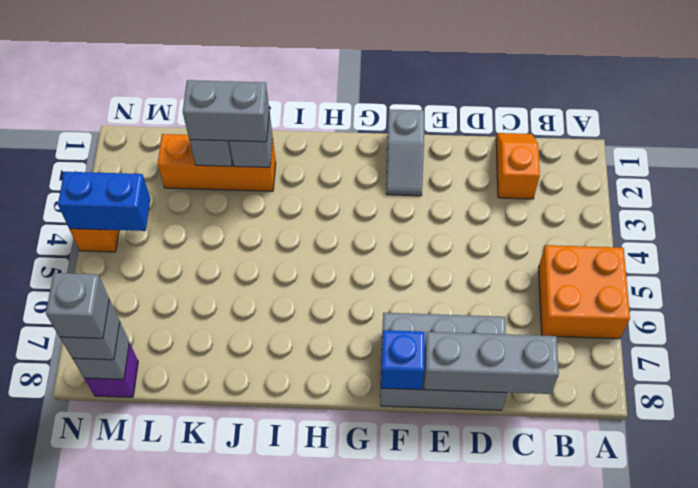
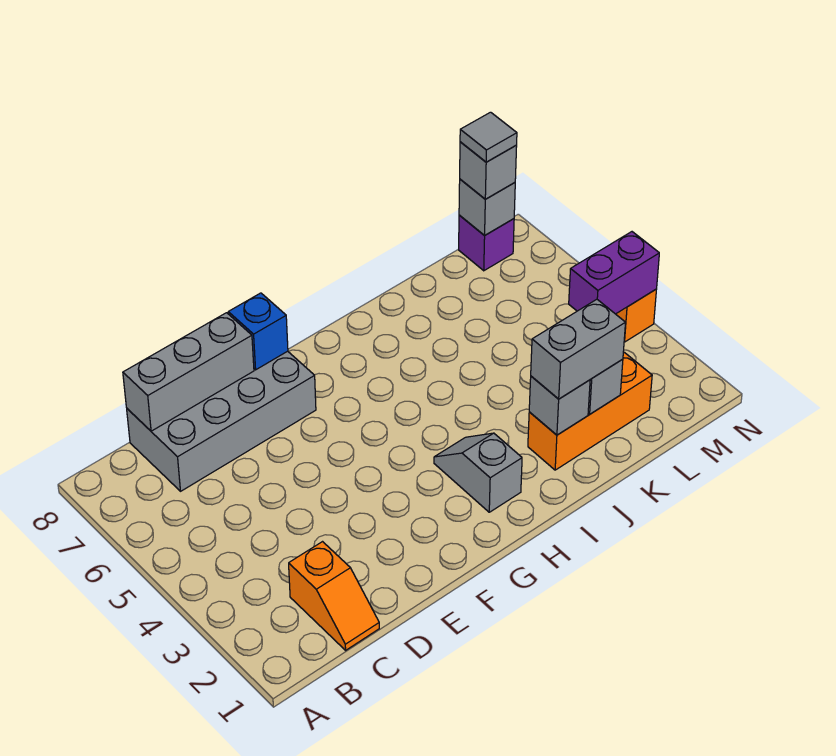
orange 2x2 brick [539,245,630,339] -> none
grey 2x3 brick [380,313,507,410] -> grey 2x4 brick [127,351,316,491]
grey 1x2 slope [386,109,424,196] -> grey 1x2 slope moved to [434,433,522,512]
blue 1x2 brick [58,172,150,231] -> purple 1x2 brick [569,232,659,314]
grey 1x1 brick [46,273,109,338] -> grey 1x1 tile [460,112,517,162]

